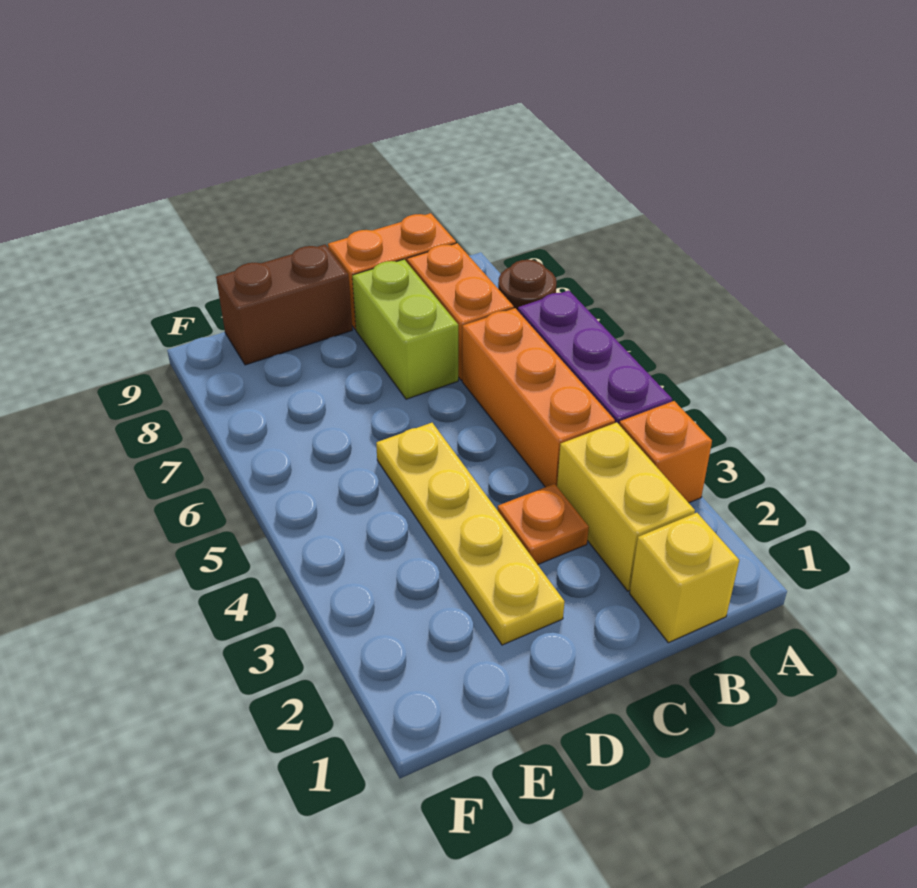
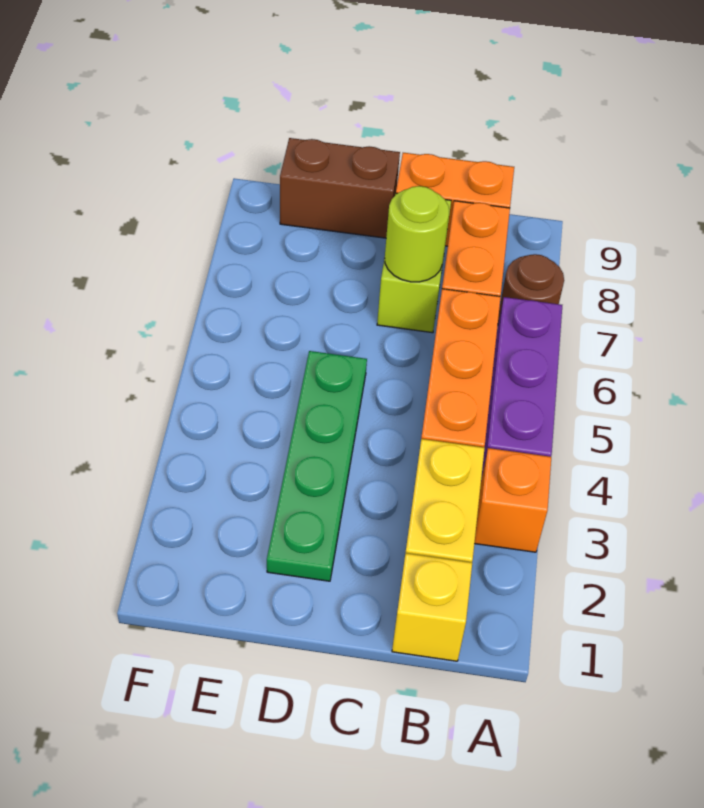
orange 1x1 plate [498,484,589,565] -> none
none -> lime 1x1 round brick [385,186,449,282]
yellow 1x4 plate [376,423,565,645] -> green 1x4 plate [267,351,367,581]

